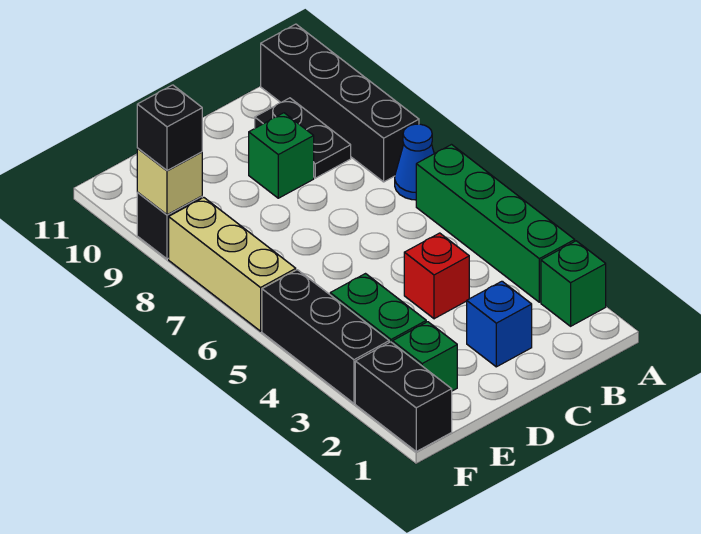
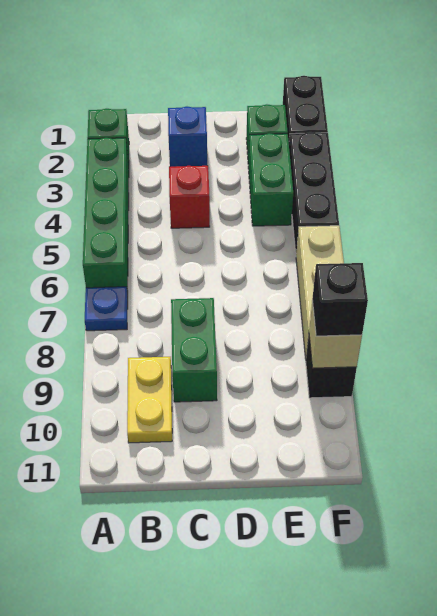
blue 1x1 cone [395,124,434,200] -> blue 1x1 plate [85,287,128,331]
black 1x4 brick [261,24,419,182] -> none
black 1x2 plate [255,98,351,178] -> yellow 1x2 plate [127,357,172,443]
green 1x1 brick [249,113,314,198] -> green 1x2 brick [171,298,217,402]

